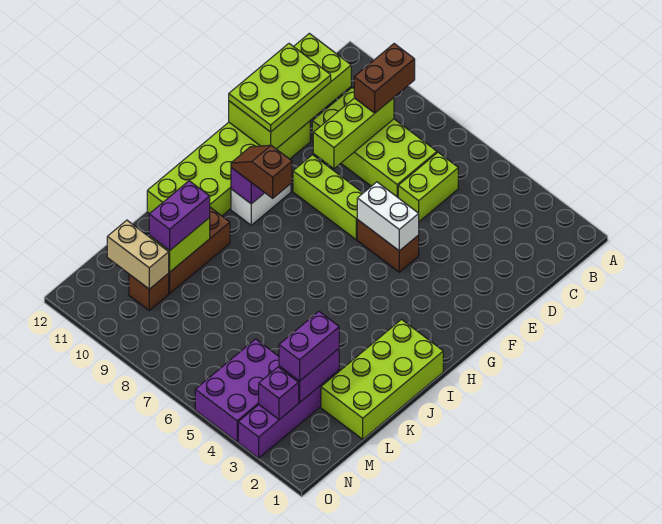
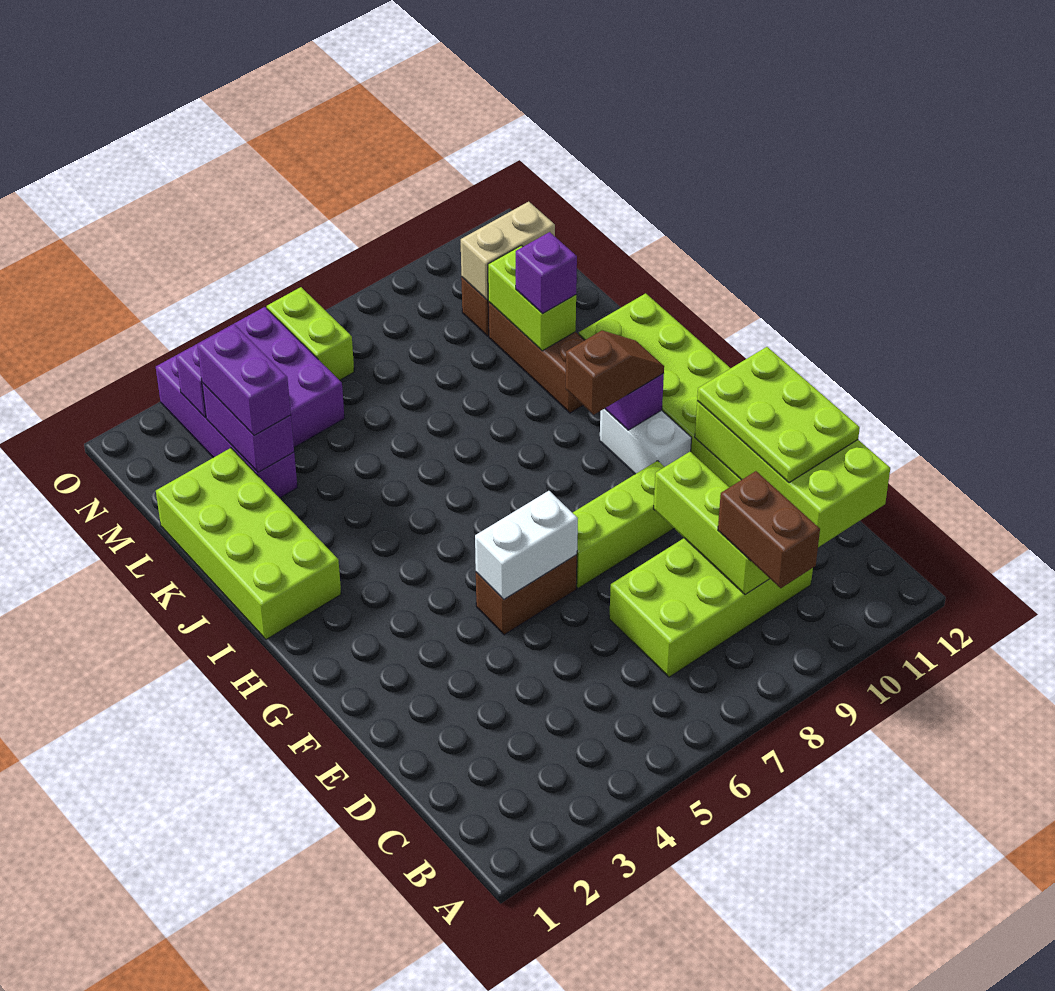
lime 1x2 brick [398,152,458,221] -> lime 1x2 brick moved to [267,287,354,380]
purple 1x2 brick [149,181,210,251] -> purple 1x1 brick [516,232,577,314]

